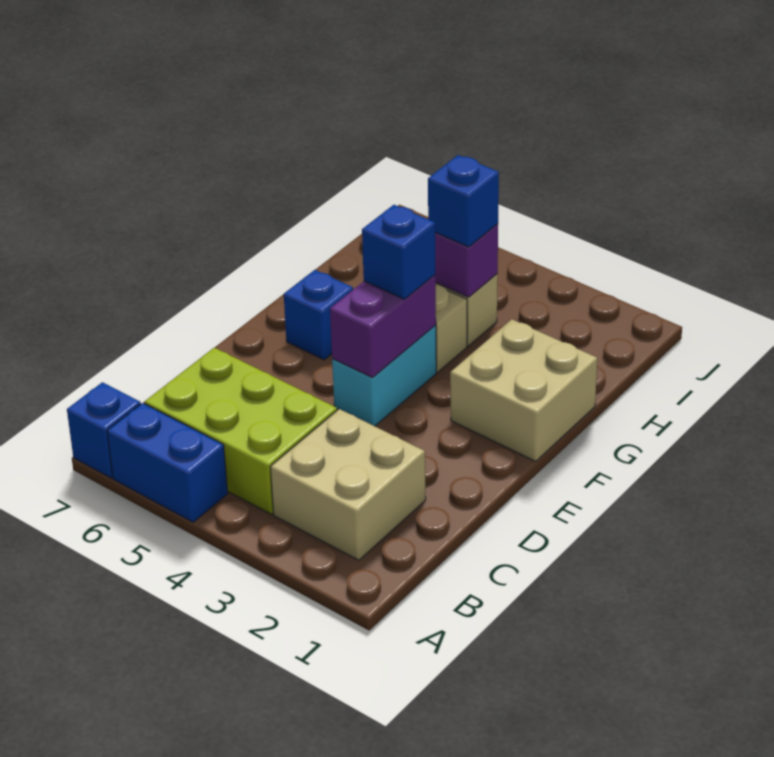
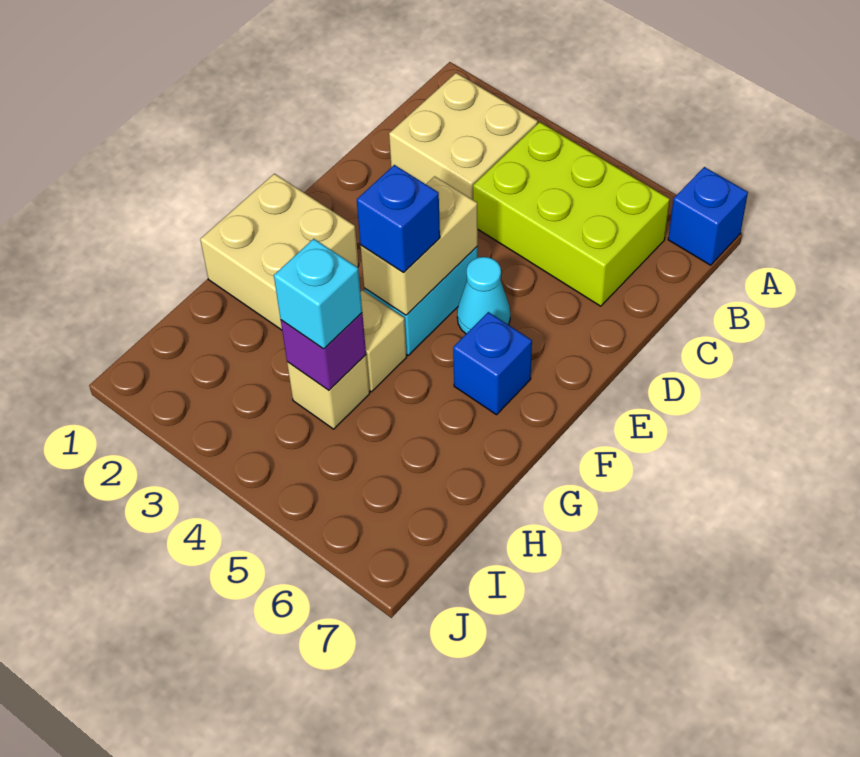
blue 1x2 brick [107,403,228,522] -> none
purple 1x2 brick [330,275,436,377] -> tan 1x2 brick [361,176,478,315]
none -> cyan 1x1 cone [457,257,510,334]
blue 1x1 brick [428,155,499,247] -> cyan 1x1 brick [274,239,362,349]

